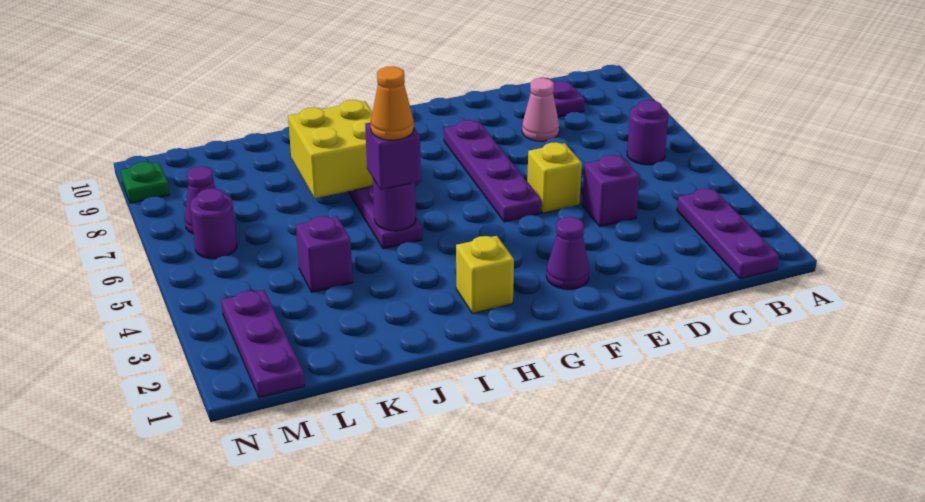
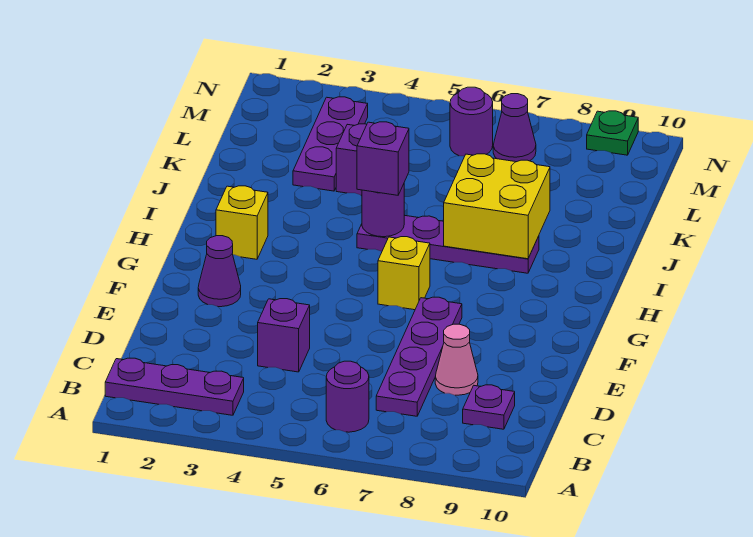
yellow 1x1 brick [527,142,582,213] -> yellow 1x1 brick moved to [378,237,430,310]
purple 1x4 plate [444,120,542,222] -> purple 1x4 plate turned to [376,297,462,416]
orange 1x1 cone [371,67,414,140] -> none
purple 1x3 plate [221,290,305,398] -> purple 1x3 plate turned to [293,97,368,191]

